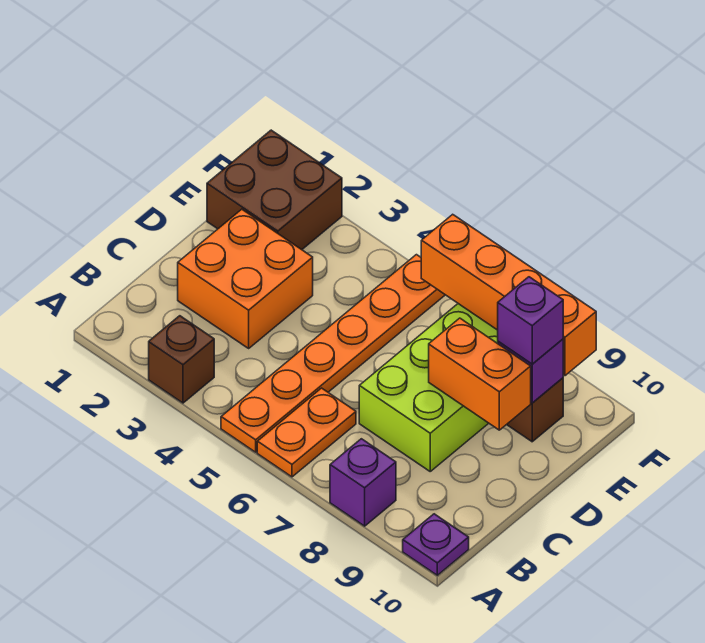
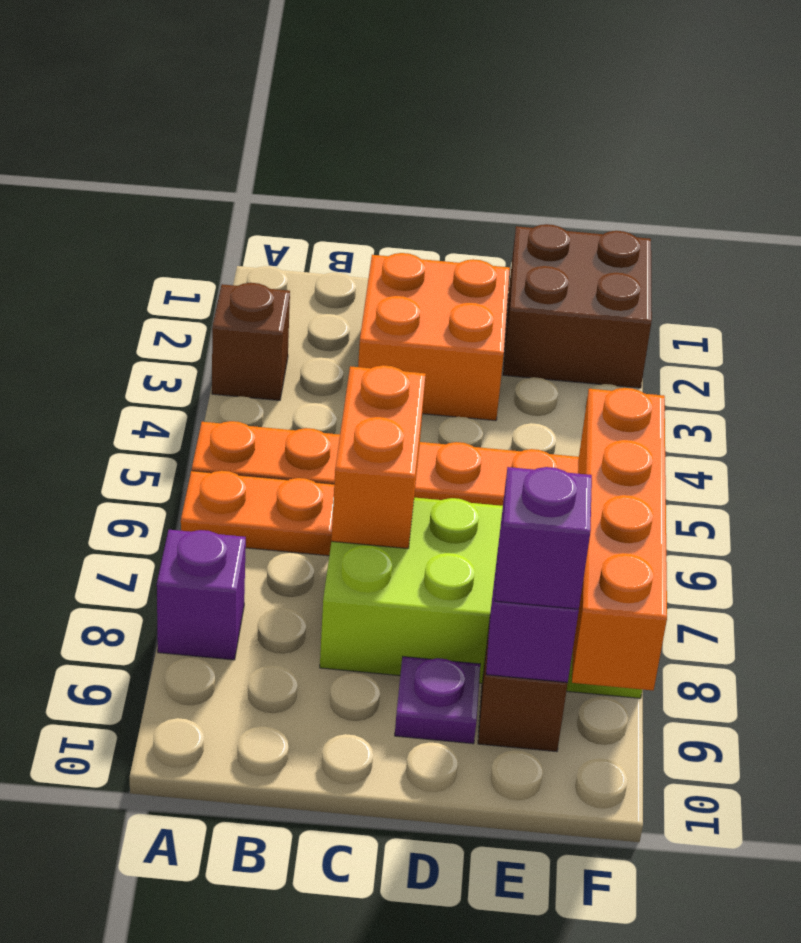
purple 1x1 plate [403,514,469,575] -> purple 1x1 plate moved to [395,657,480,744]
orange 1x2 brick [429,318,531,430] -> orange 1x2 brick moved to [331,365,426,549]

